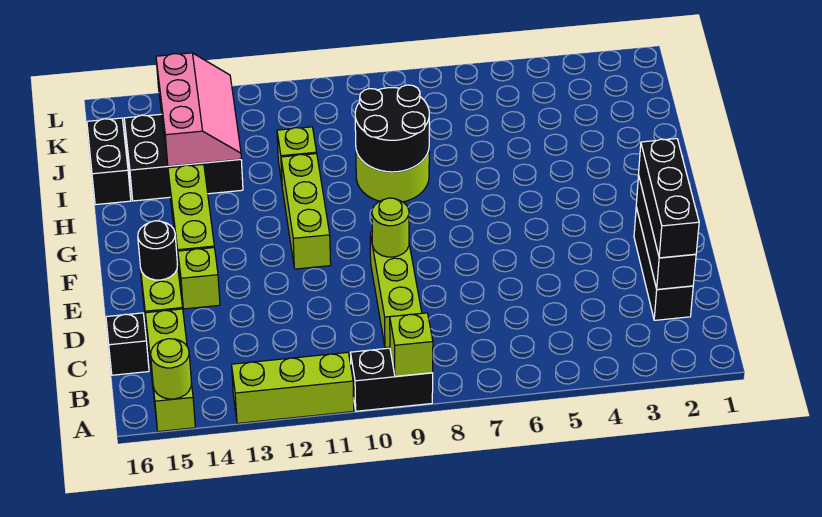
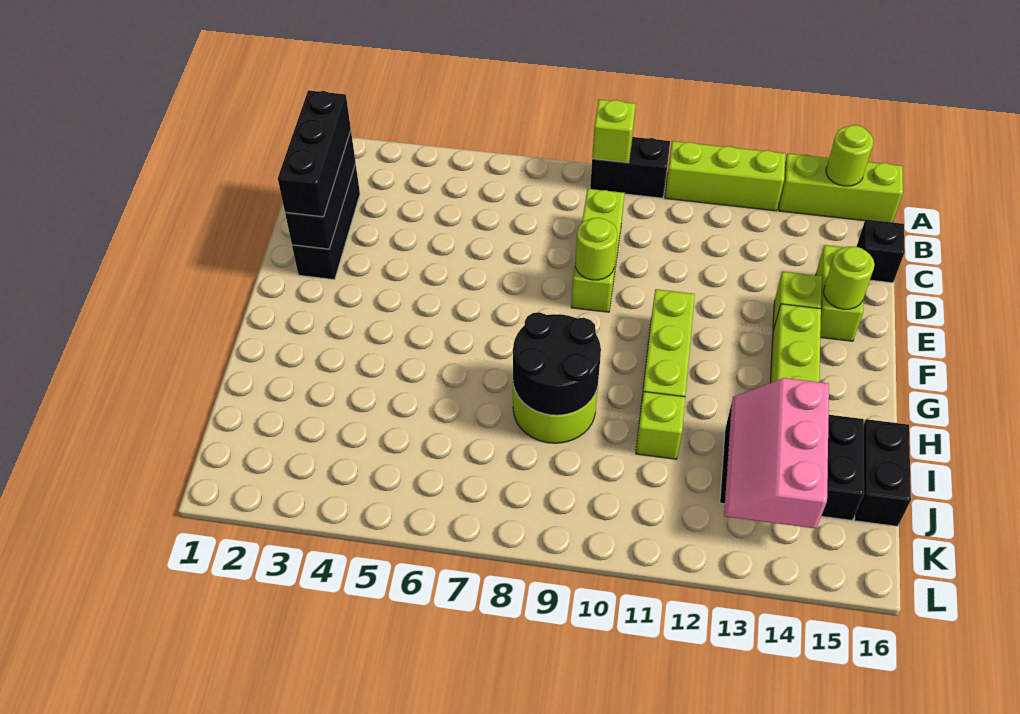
lime 1x3 brick [145,309,195,432] -> lime 1x3 brick turned to [779,154,903,222]
black 1x1 round brick [138,221,178,280] -> lime 1x1 round brick [823,247,875,309]

